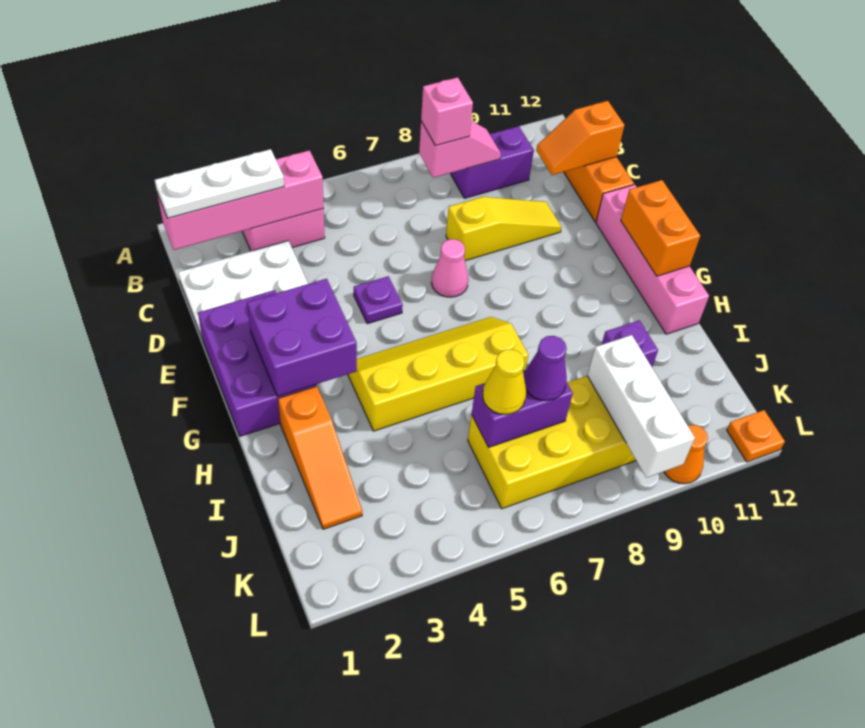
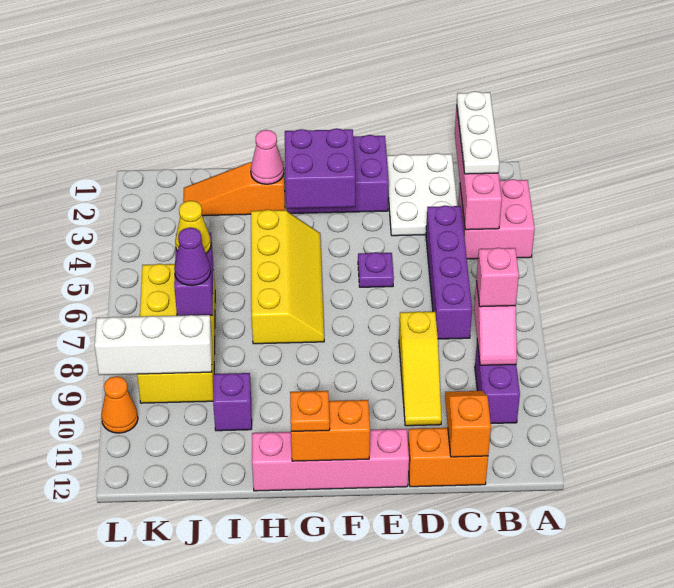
none -> purple 1x4 brick [426,206,472,339]
pink 1x1 cone [431,239,468,297] -> pink 1x1 cone moved to [251,130,284,184]
orange 1x1 plate [727,410,785,462] -> orange 1x1 plate moved to [290,391,330,431]

